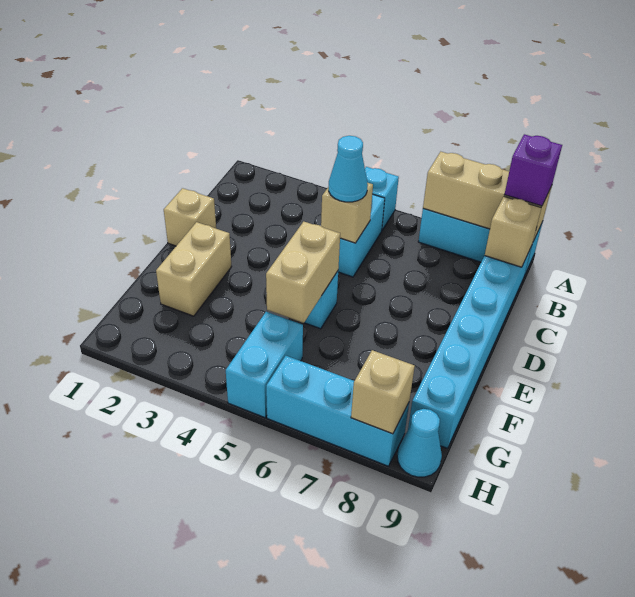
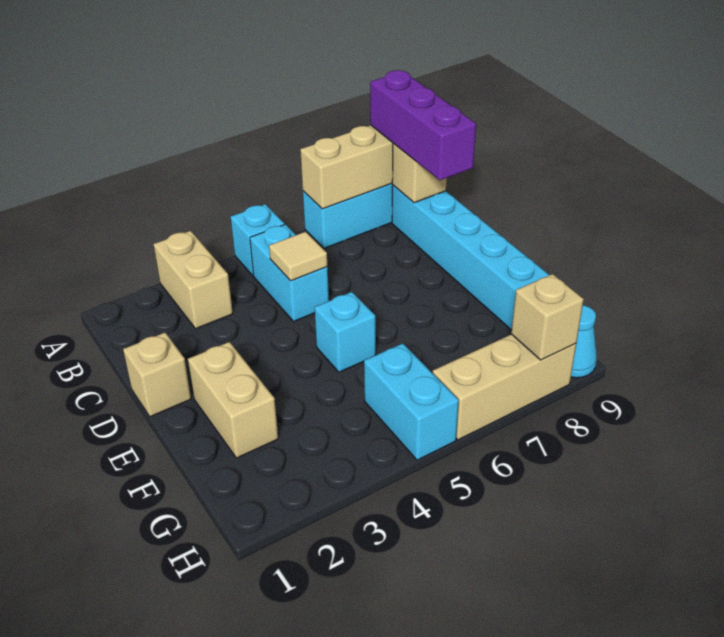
purple 1x1 brick [505,134,562,206] -> purple 1x3 brick [370,70,476,180]
tan 1x1 brick [321,183,373,243] -> tan 1x1 tile [269,232,327,281]
cyan 1x1 cone [329,136,368,202] -> none
tan 1x2 brick [266,222,340,323] -> tan 1x2 brick moved to [154,231,233,329]
cyan 1x3 brick [266,356,409,466] -> tan 1x3 brick [433,334,576,440]

